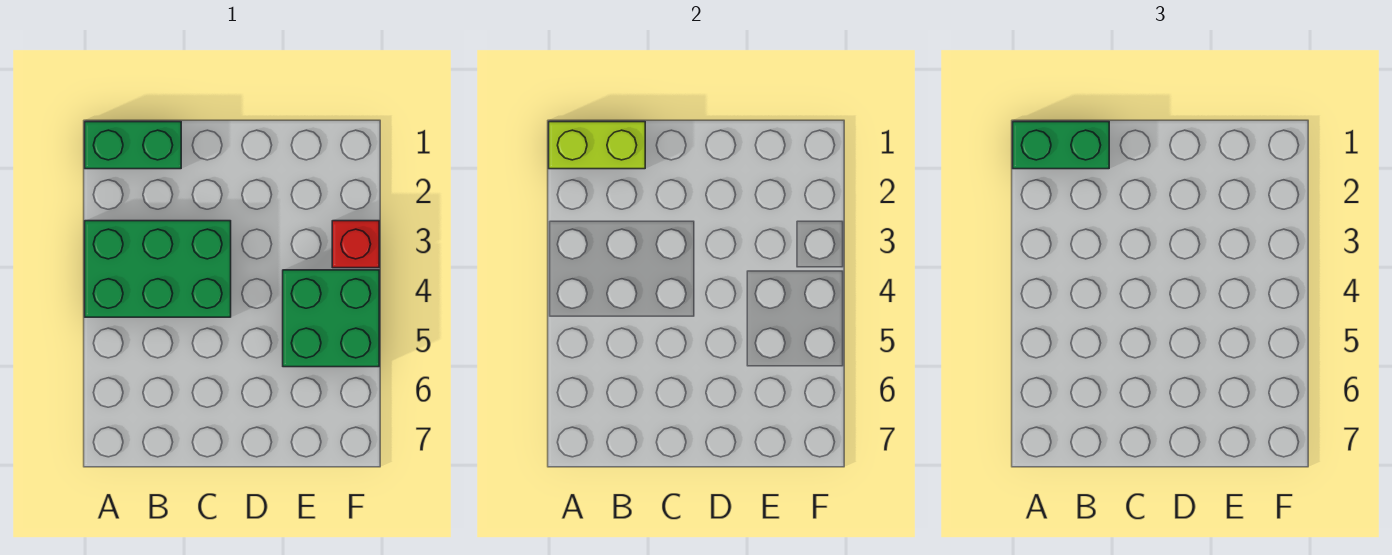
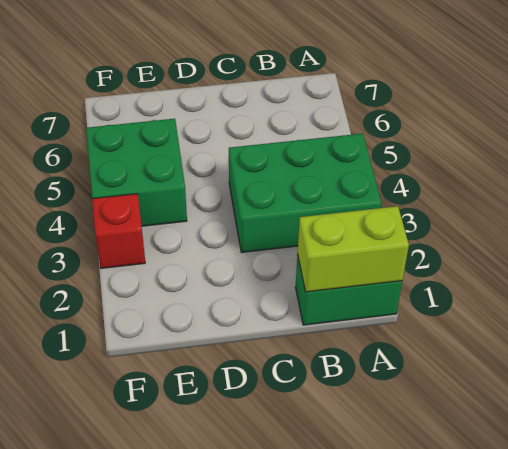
green 1x2 brick [1013,122,1109,169] -> none

